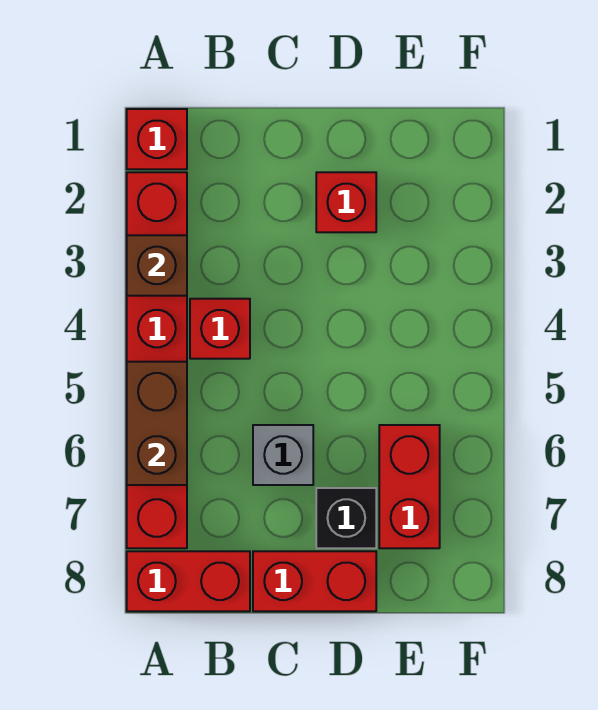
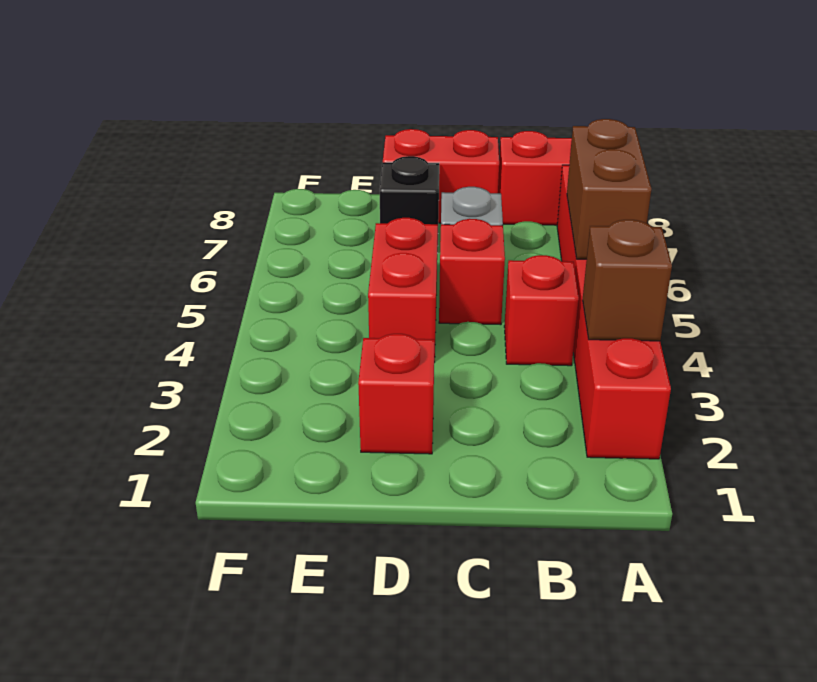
red 1x1 brick [127,109,187,169] -> red 1x1 brick moved to [439,219,505,325]
red 1x2 brick [379,425,440,548] -> red 1x2 brick moved to [368,218,438,362]

